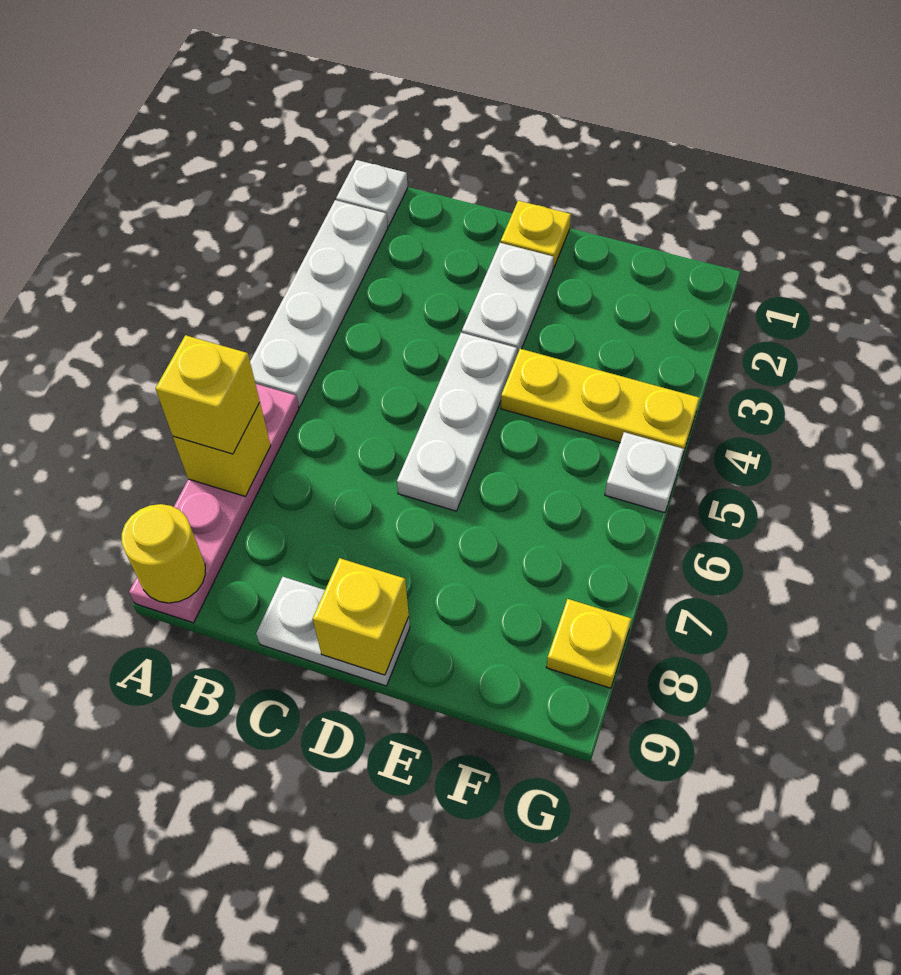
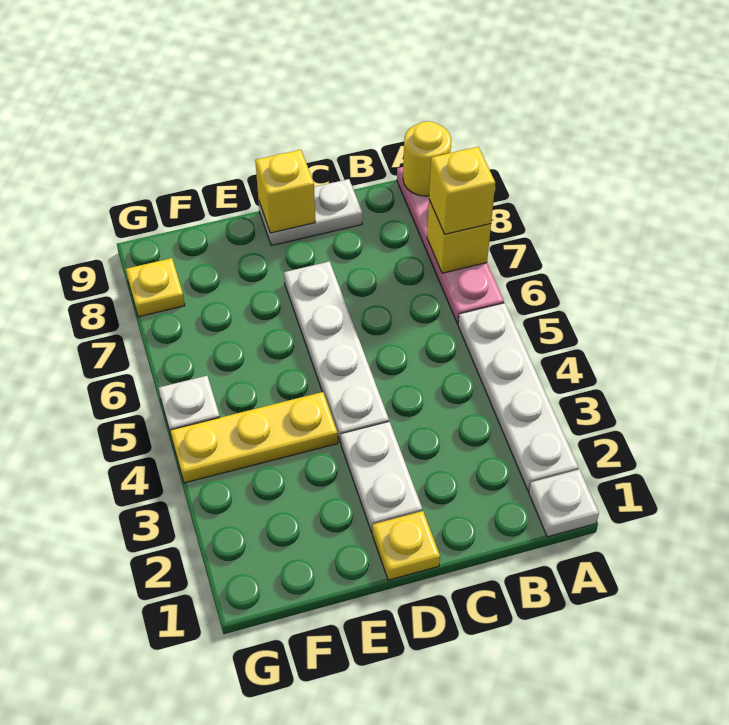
white 1x3 plate [397,333,517,511] -> white 1x4 plate [284,261,389,443]

